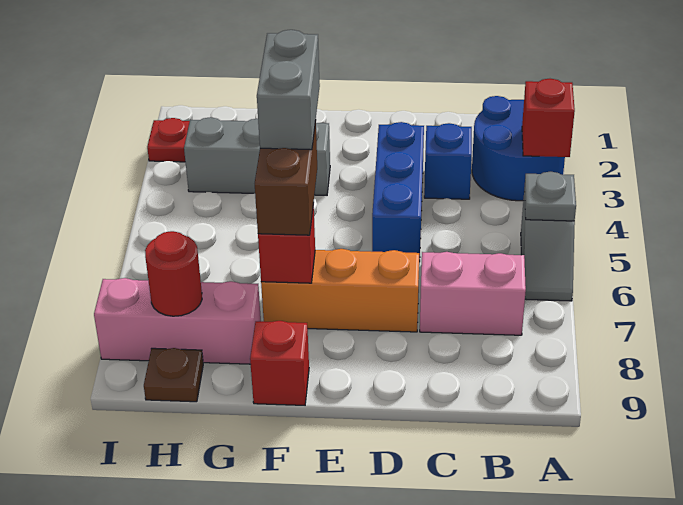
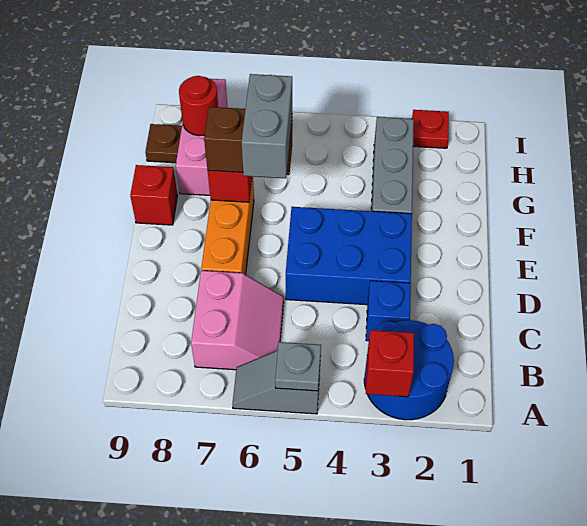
blue 1x3 brick [372,122,424,262] -> blue 2x3 brick [286,207,412,305]
grey 1x2 brick [257,30,320,150] -> grey 1x2 brick turned to [241,74,292,178]

